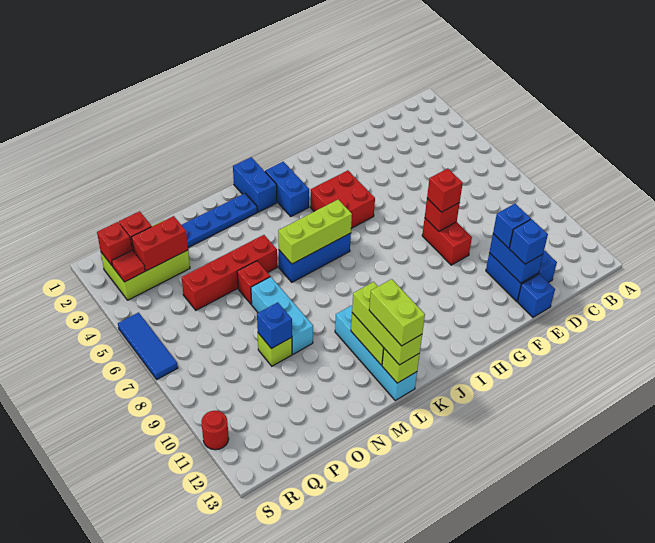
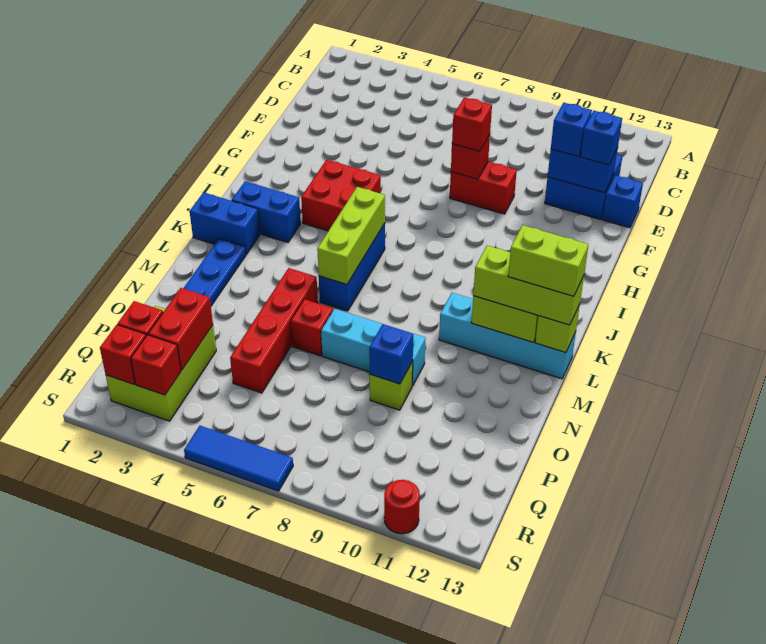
red 1x1 tile [112,250,145,282] -> red 1x1 brick [131,335,181,395]

